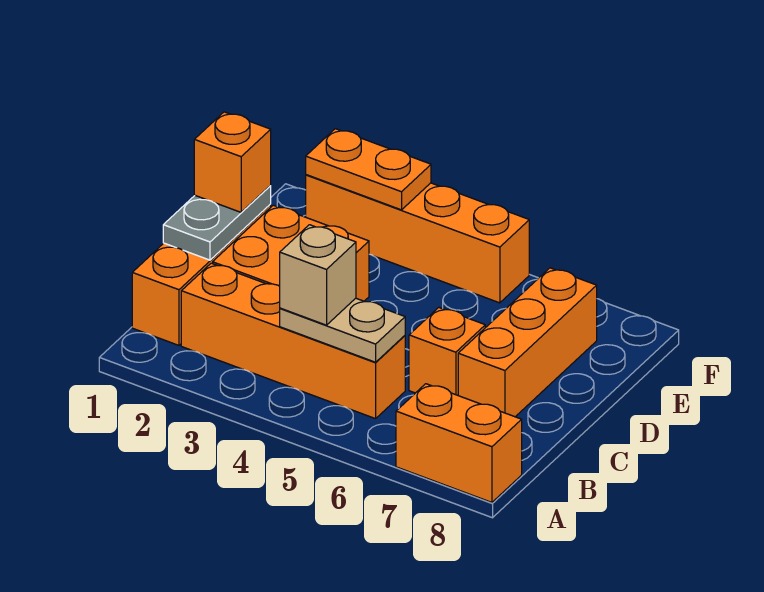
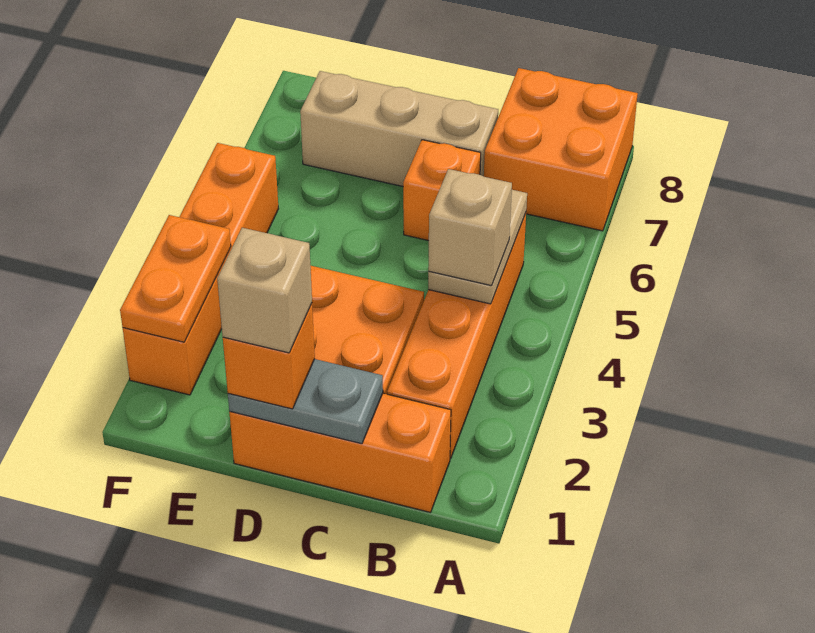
orange 1x2 brick [396,384,522,502] -> orange 2x2 brick [484,68,638,231]
orange 1x3 brick [458,268,597,417] -> tan 1x3 brick [300,71,498,186]
none -> tan 1x1 brick [217,228,312,353]

